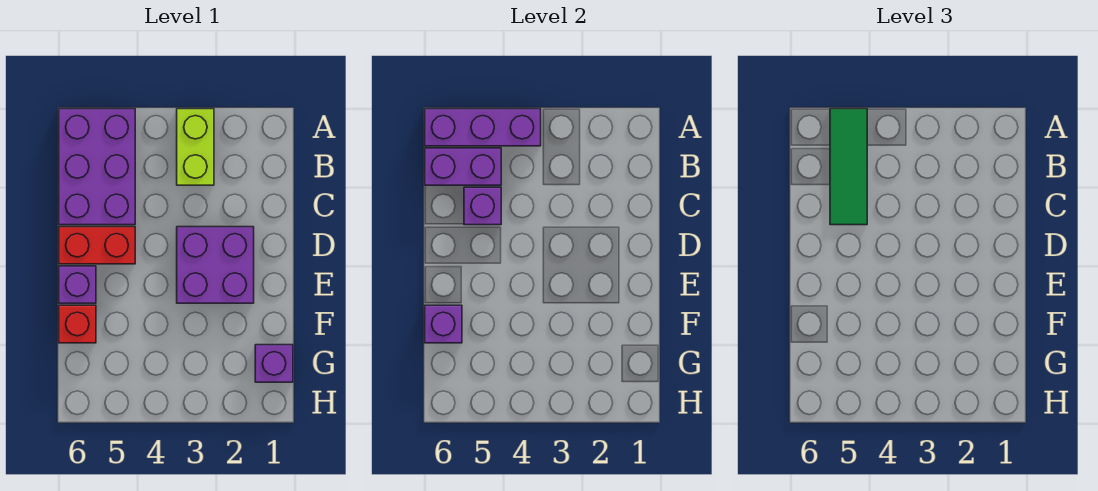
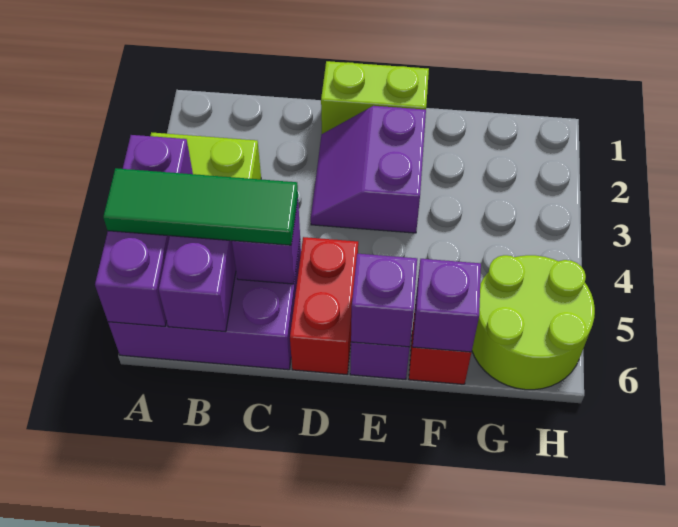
none -> lime 1x2 brick [321,61,429,134]
purple 2x2 brick [177,227,254,303] -> purple 2x2 slope [311,106,426,233]
purple 1x1 brick [255,345,293,382] -> purple 1x1 brick moved to [351,254,417,347]
none -> lime 2x2 round brick [472,255,595,390]

